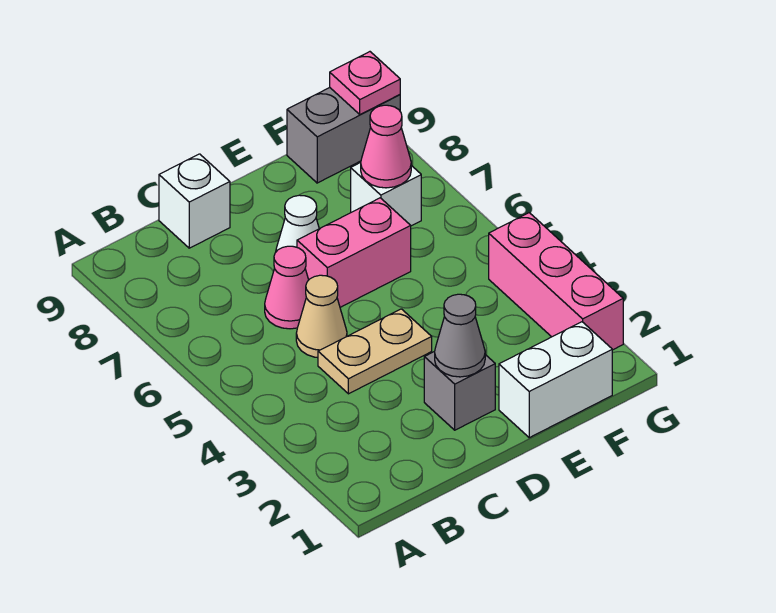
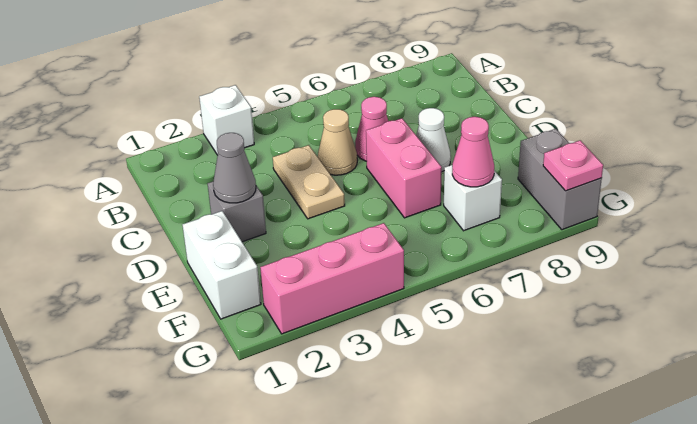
white 1x1 brick [159,154,230,248] -> white 1x1 brick moved to [199,85,254,155]

